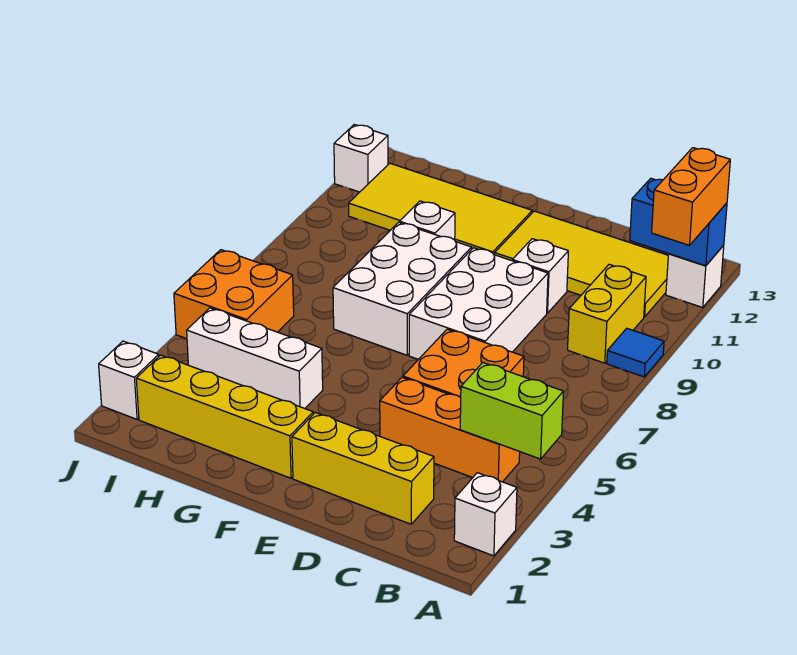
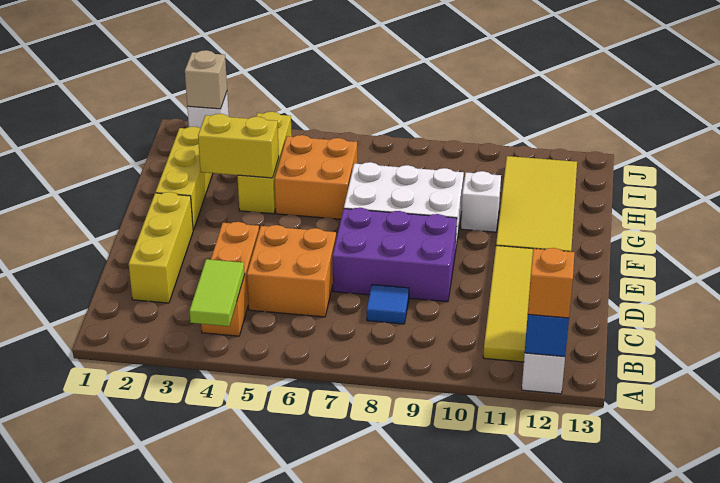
white 1x1 brick [454,473,517,556] -> none
lime 1x2 brick [460,363,563,459] -> lime 1x2 tile [190,259,245,326]
blue 1x1 tile [607,328,664,377] -> blue 1x1 tile moved to [367,285,409,324]
orange 1x2 brick [652,148,730,245] -> orange 1x1 brick [528,248,575,318]
yellow 1x2 brick [568,264,646,363] -> yellow 1x2 brick moved to [198,114,279,178]
white 2x3 brick [409,248,548,360] -> purple 2x3 brick [333,208,457,302]
white 1x1 brick [512,239,568,313] -> none
yellow 1x4 brick [136,355,313,478] -> yellow 1x3 brick [155,127,213,230]
white 1x3 brick [187,308,323,408] -> yellow 1x3 brick [237,112,292,214]
orange 2x2 brick [174,250,294,339] -> orange 2x2 brick moved to [275,135,357,219]
none -> tan 1x1 brick [185,50,227,109]
white 1x1 brick [334,125,388,192] -> none

